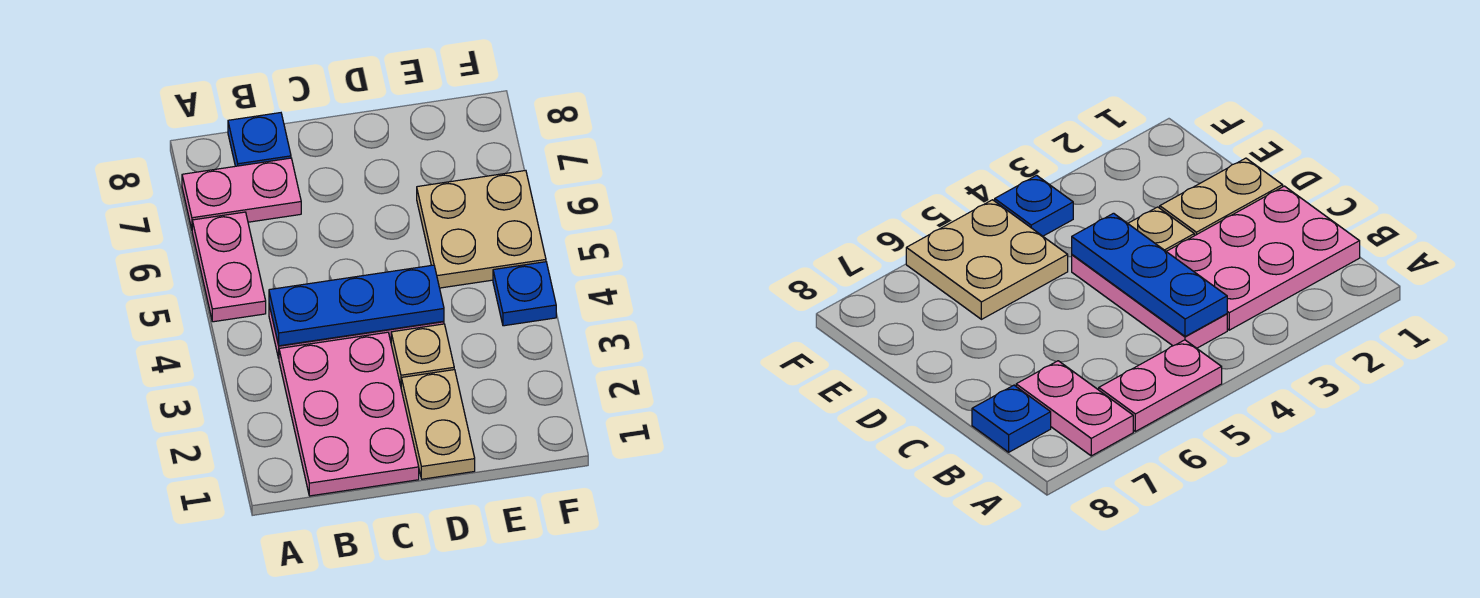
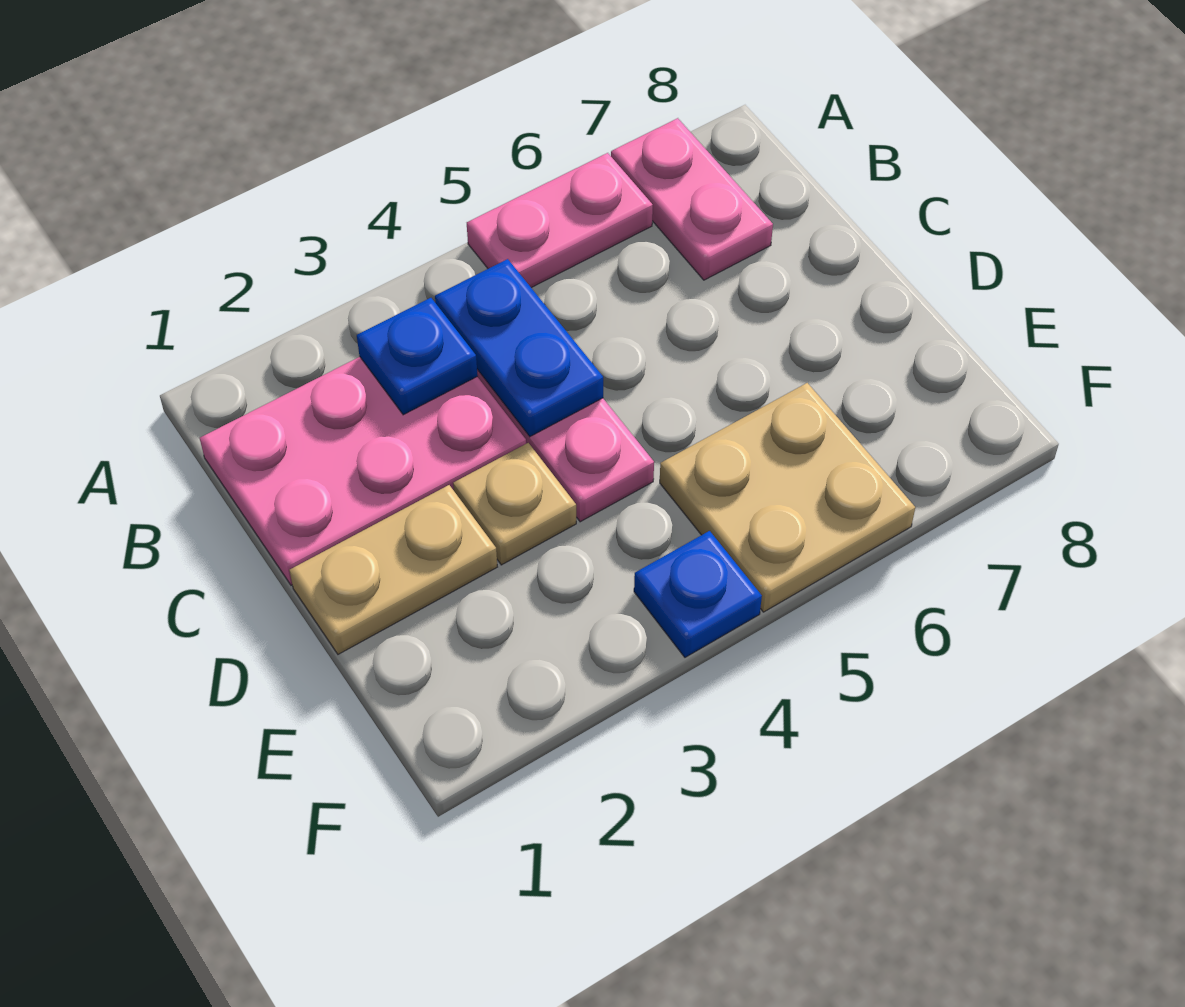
blue 1x3 plate [269,265,444,346] -> blue 1x2 plate [435,259,603,437]
blue 1x1 plate [228,113,291,166] -> blue 1x1 plate moved to [357,298,478,415]

